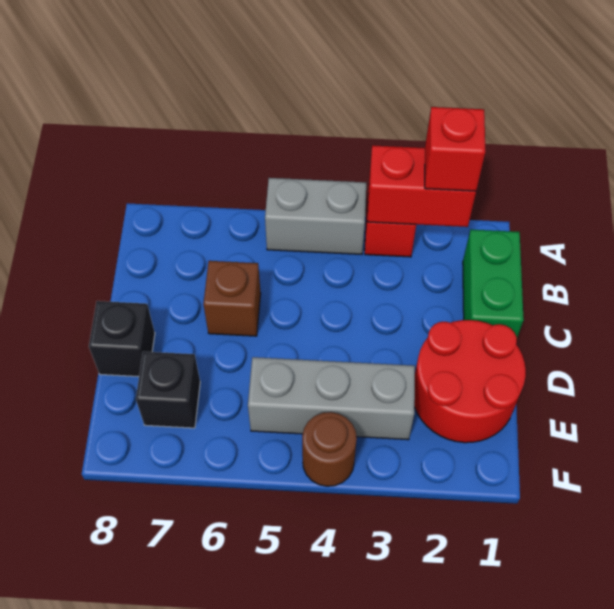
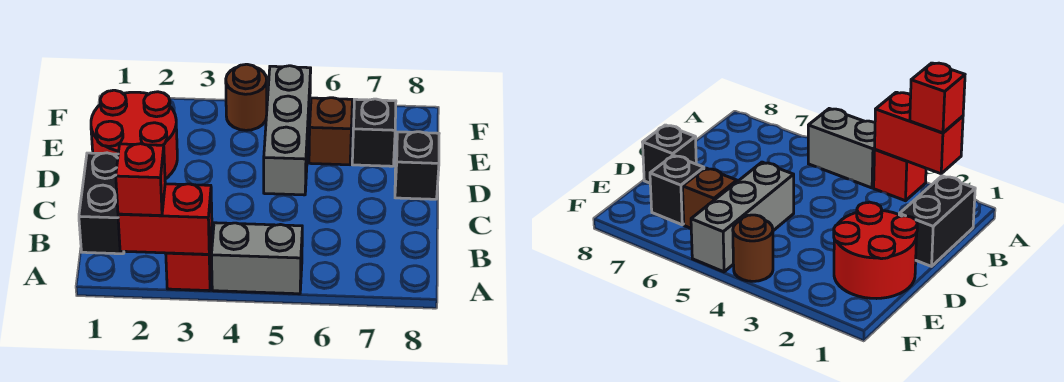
green 1x2 brick [463,230,524,337] -> black 1x2 brick [79,153,124,254]
brown 1x1 brick [203,261,261,336] -> brown 1x1 brick moved to [309,98,352,165]
grey 1x3 brick [248,357,415,440] -> grey 1x3 brick turned to [264,66,311,195]

